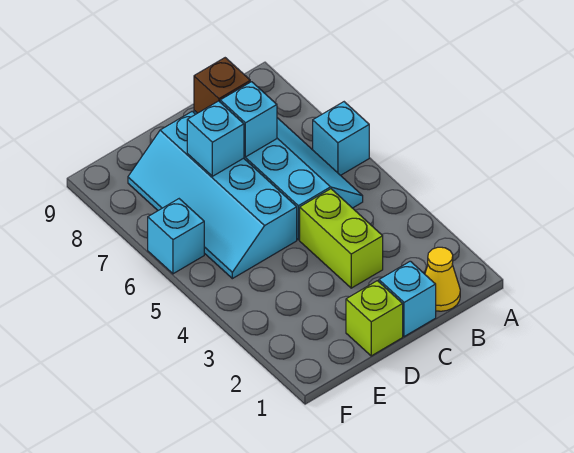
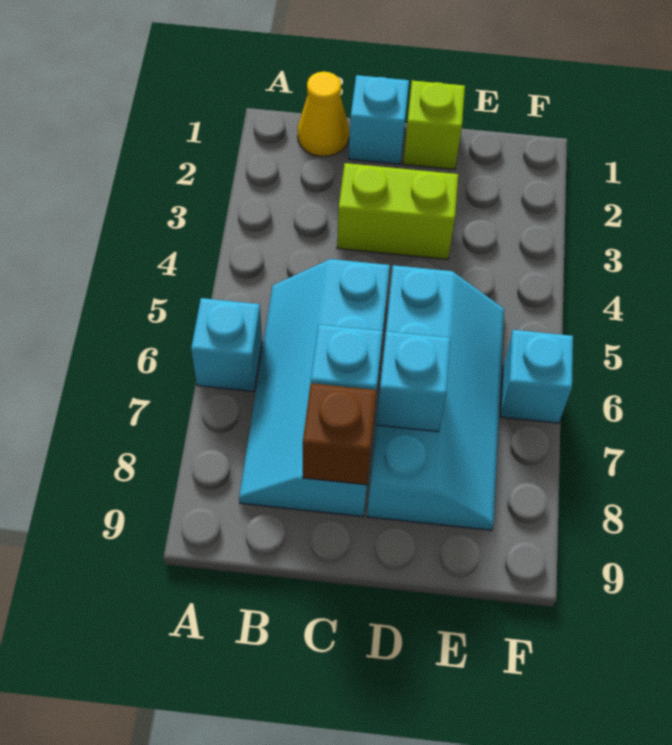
lime 1x2 brick [300,189,383,288] -> lime 1x2 brick turned to [337,163,458,260]

